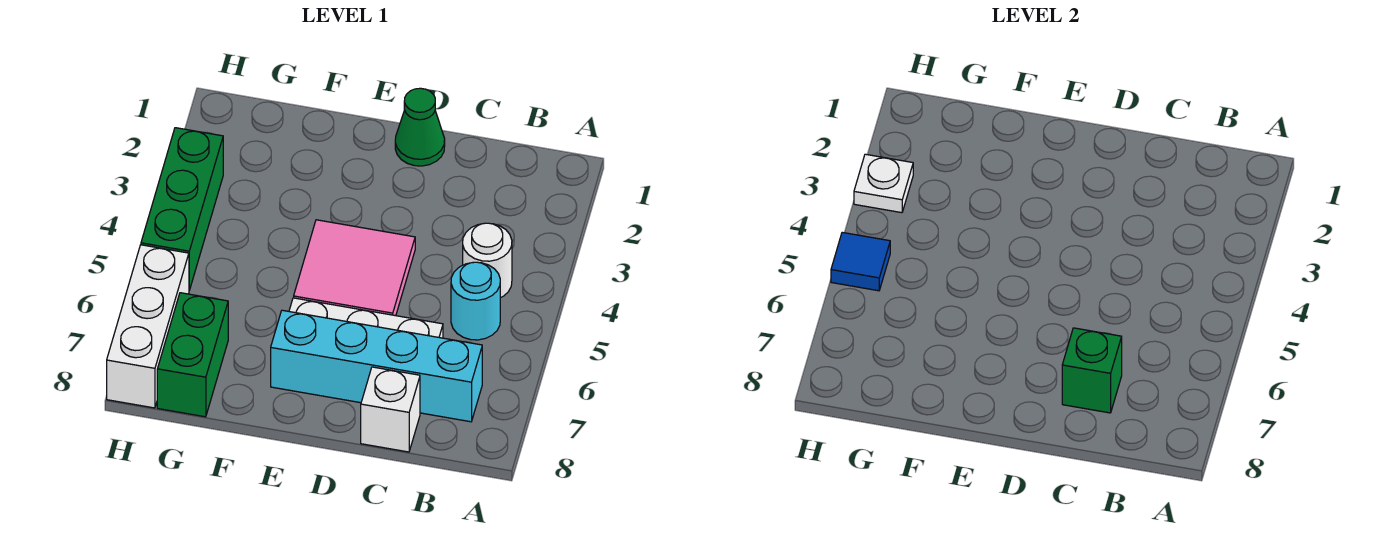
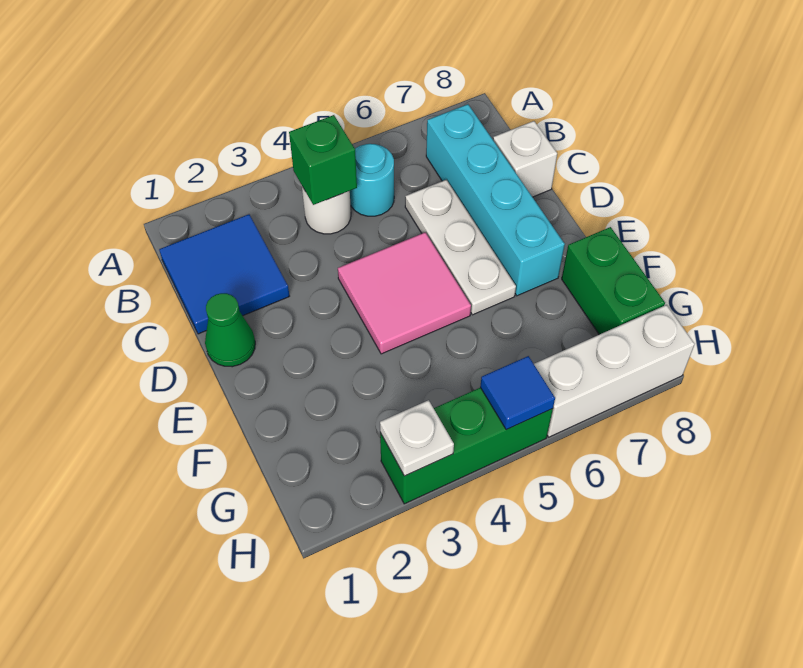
none -> blue 2x2 tile [159,214,289,334]
green 1x1 brick [1062,328,1122,413] -> green 1x1 brick moved to [289,115,357,205]
green 1x2 brick [157,293,228,417] -> green 1x2 brick turned to [562,227,665,335]

